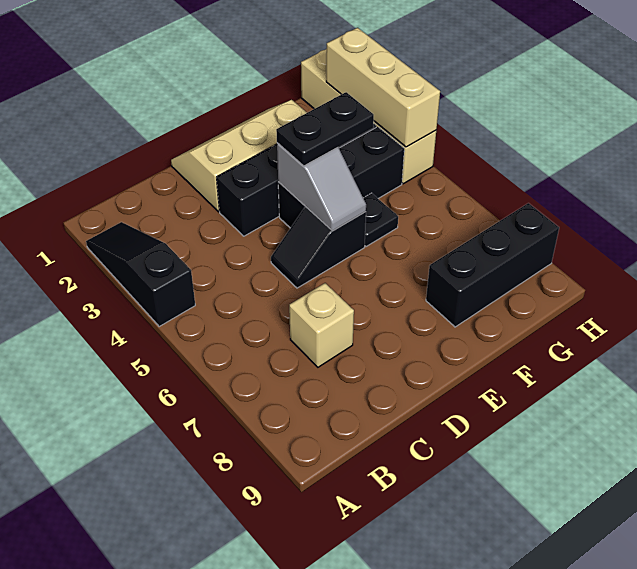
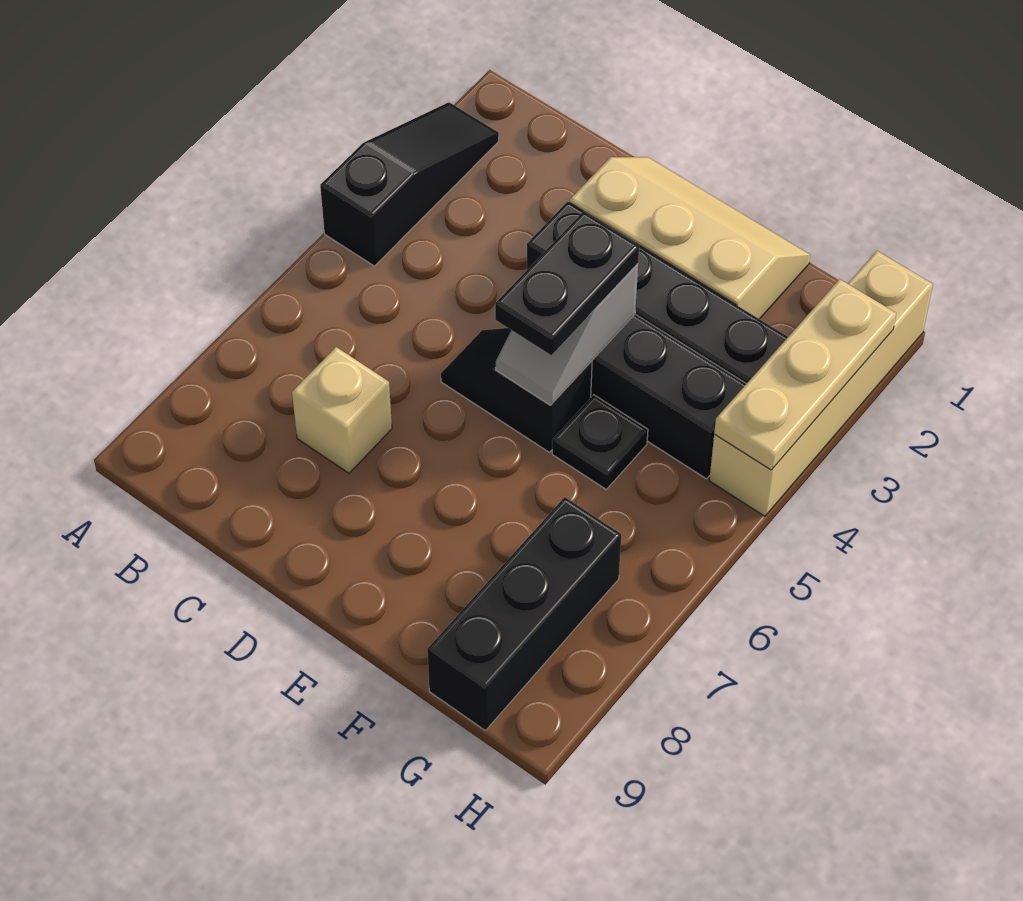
black 1x2 plate [276,92,374,166] -> black 1x2 plate turned to [495,211,639,355]
black 1x3 brick [426,203,559,327] -> black 1x3 brick turned to [427,497,621,730]
tan 1x3 brick [326,28,440,147] -> tan 1x3 plate [714,279,896,470]

